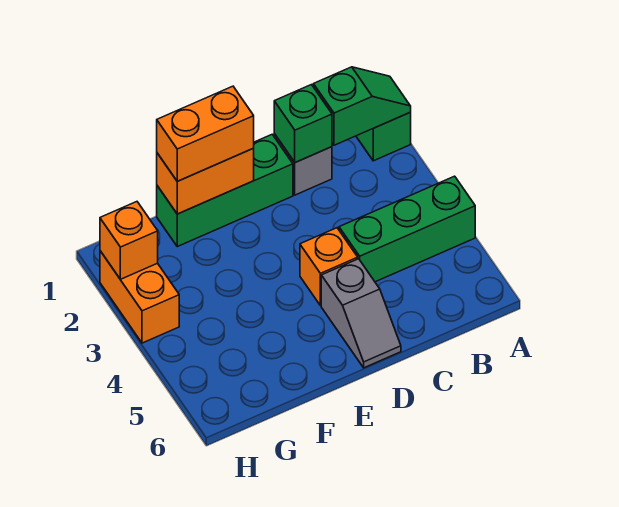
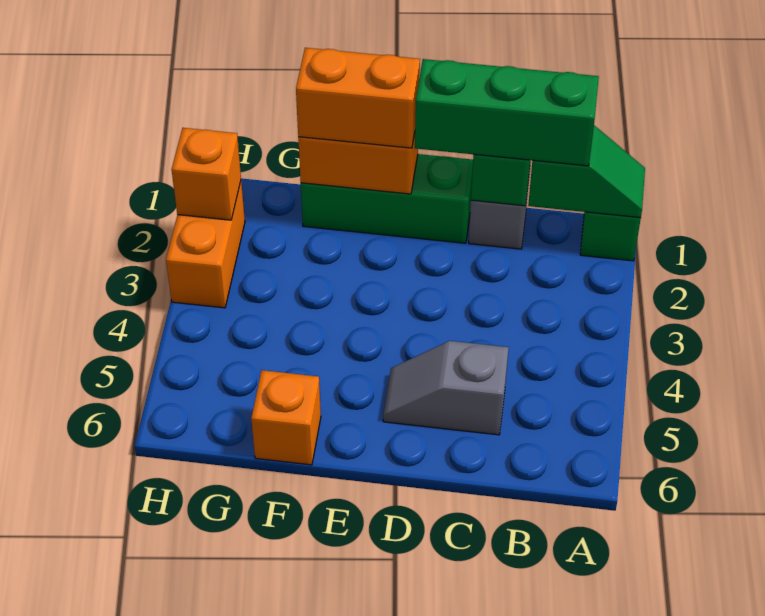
green 1x3 brick [339,176,475,282] -> green 1x3 brick moved to [415,59,599,166]
orange 1x1 brick [300,228,358,306] -> orange 1x1 brick moved to [251,370,321,465]
grey 1x2 slope [321,259,401,368] -> grey 1x2 slope turned to [383,341,509,435]

